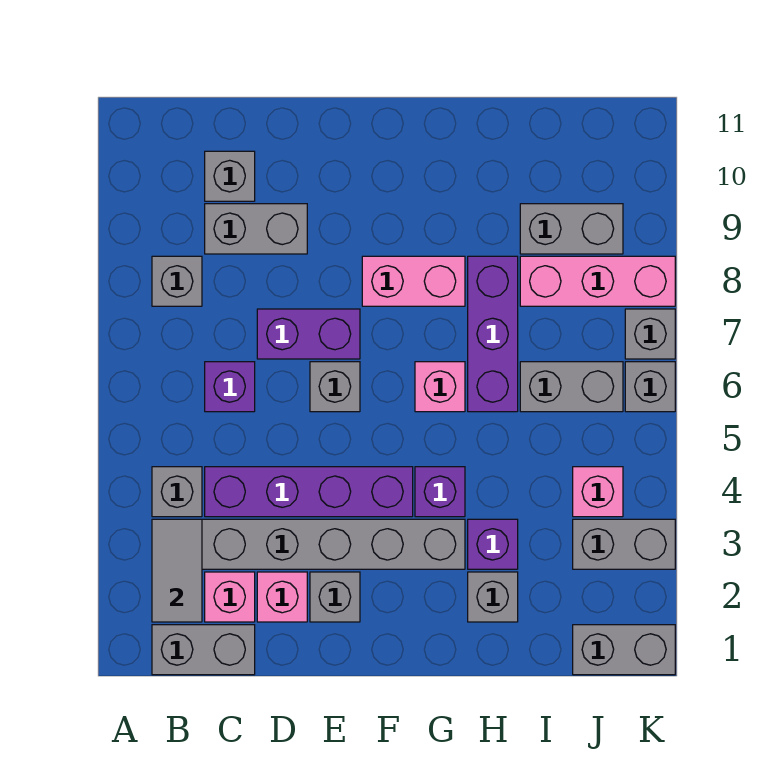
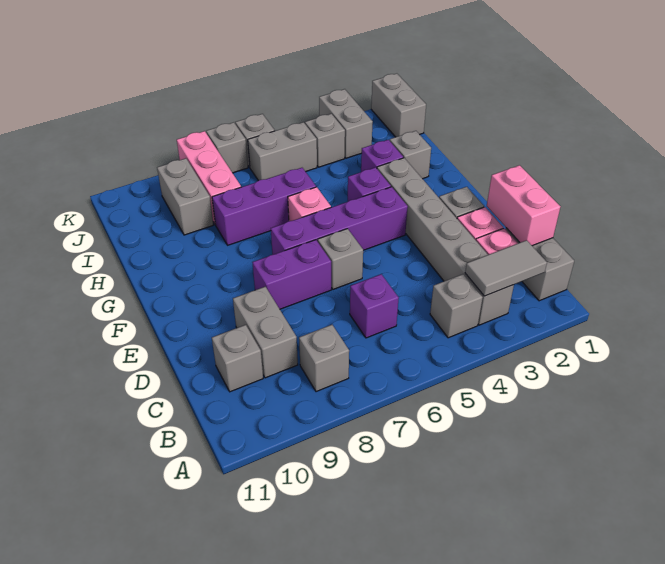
purple 1x4 brick [205,467,413,517] -> purple 1x4 brick turned to [271,187,408,255]
purple 1x2 brick [257,309,360,359] -> purple 1x2 brick turned to [252,240,331,309]
pink 1x2 brick [362,256,465,306] -> pink 1x2 brick moved to [487,165,560,246]
grey 1x2 brick [520,362,623,412] -> grey 1x2 brick turned to [248,122,317,181]
pink 1x1 brick [573,467,623,517] -> grey 1x1 brick [305,114,345,167]

